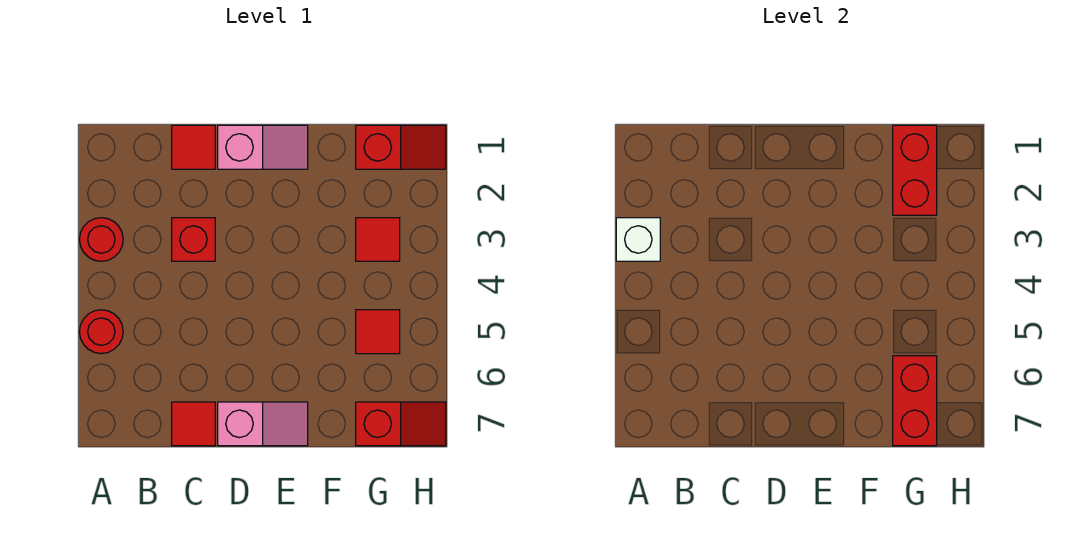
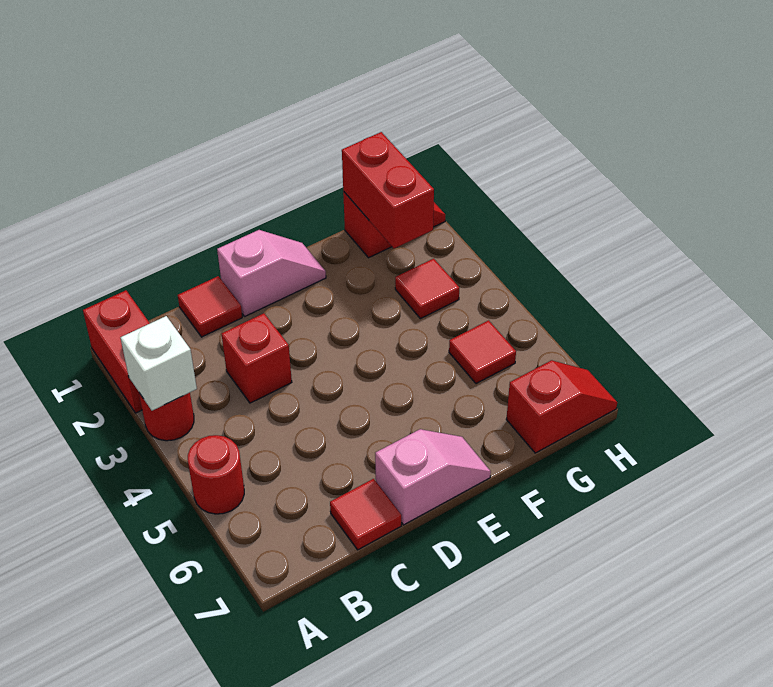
red 1x2 brick [893,356,937,446] -> red 1x2 brick moved to [83,290,150,413]

